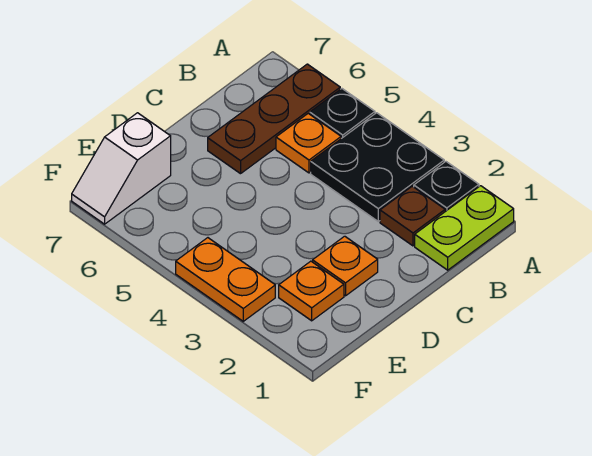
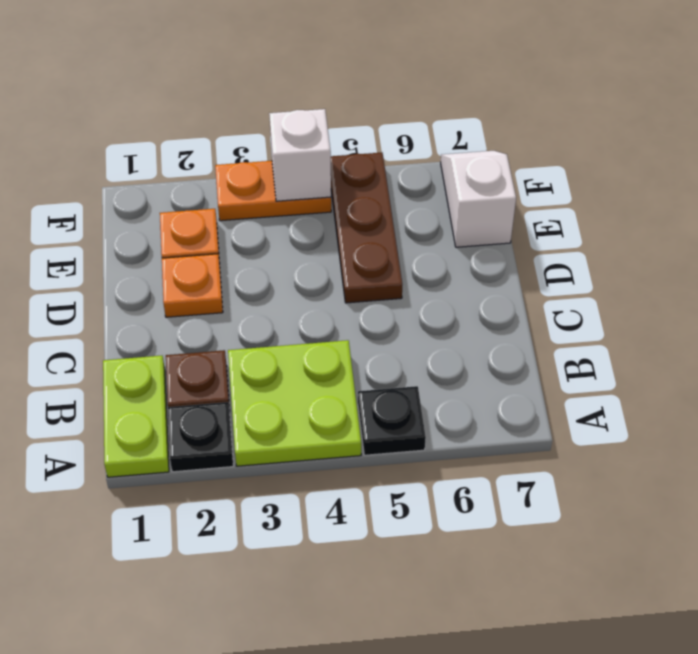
black 2x2 plate [311,113,444,221] -> lime 2x2 plate [228,340,361,466]
brown 1x3 plate [208,64,340,174] -> brown 1x3 plate moved to [331,153,402,303]
orange 1x1 plate [276,113,341,173] -> none
none -> white 1x1 brick [269,109,331,201]

